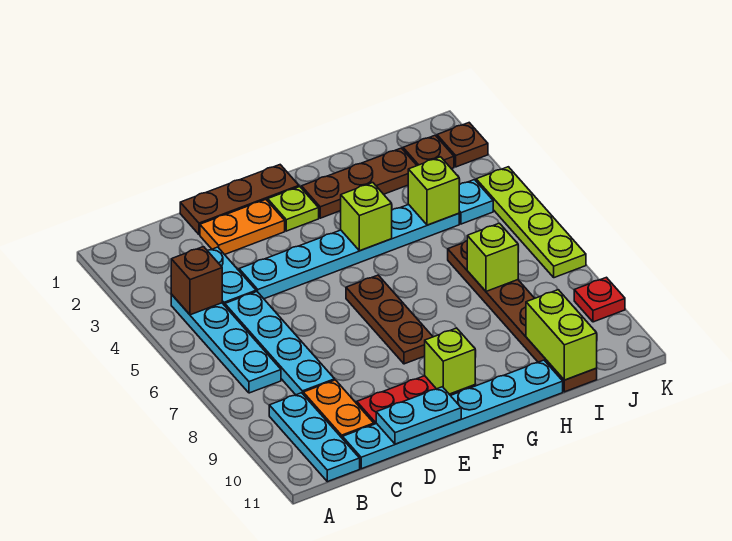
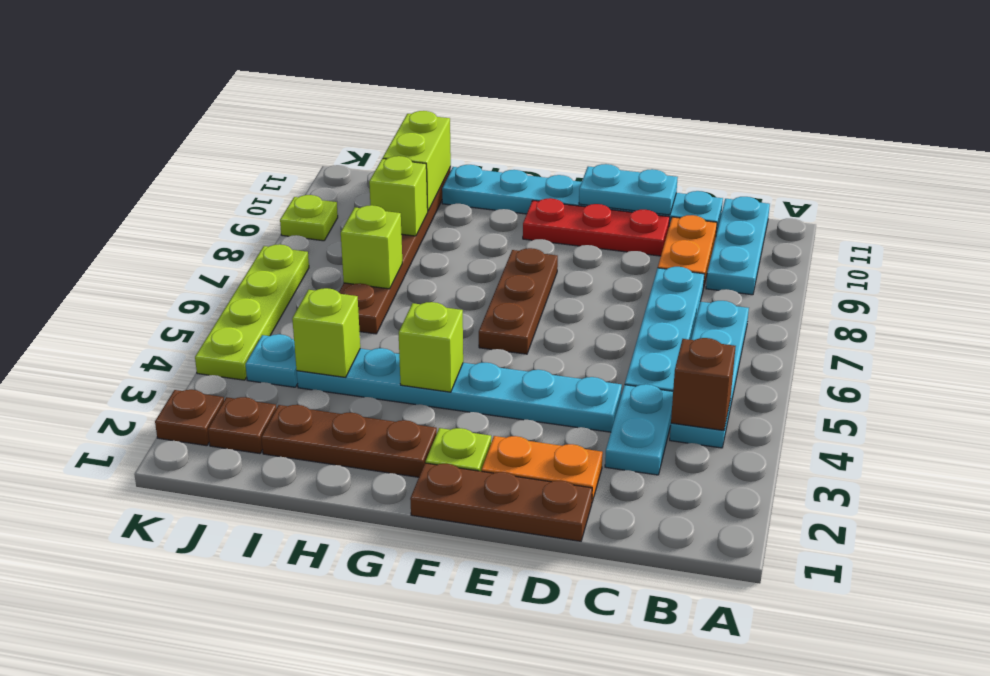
lime 1x1 brick [425,328,475,394] -> lime 1x1 brick moved to [369,156,428,236]
red 1x1 plate [574,277,625,322] -> lime 1x1 plate [280,195,338,241]

